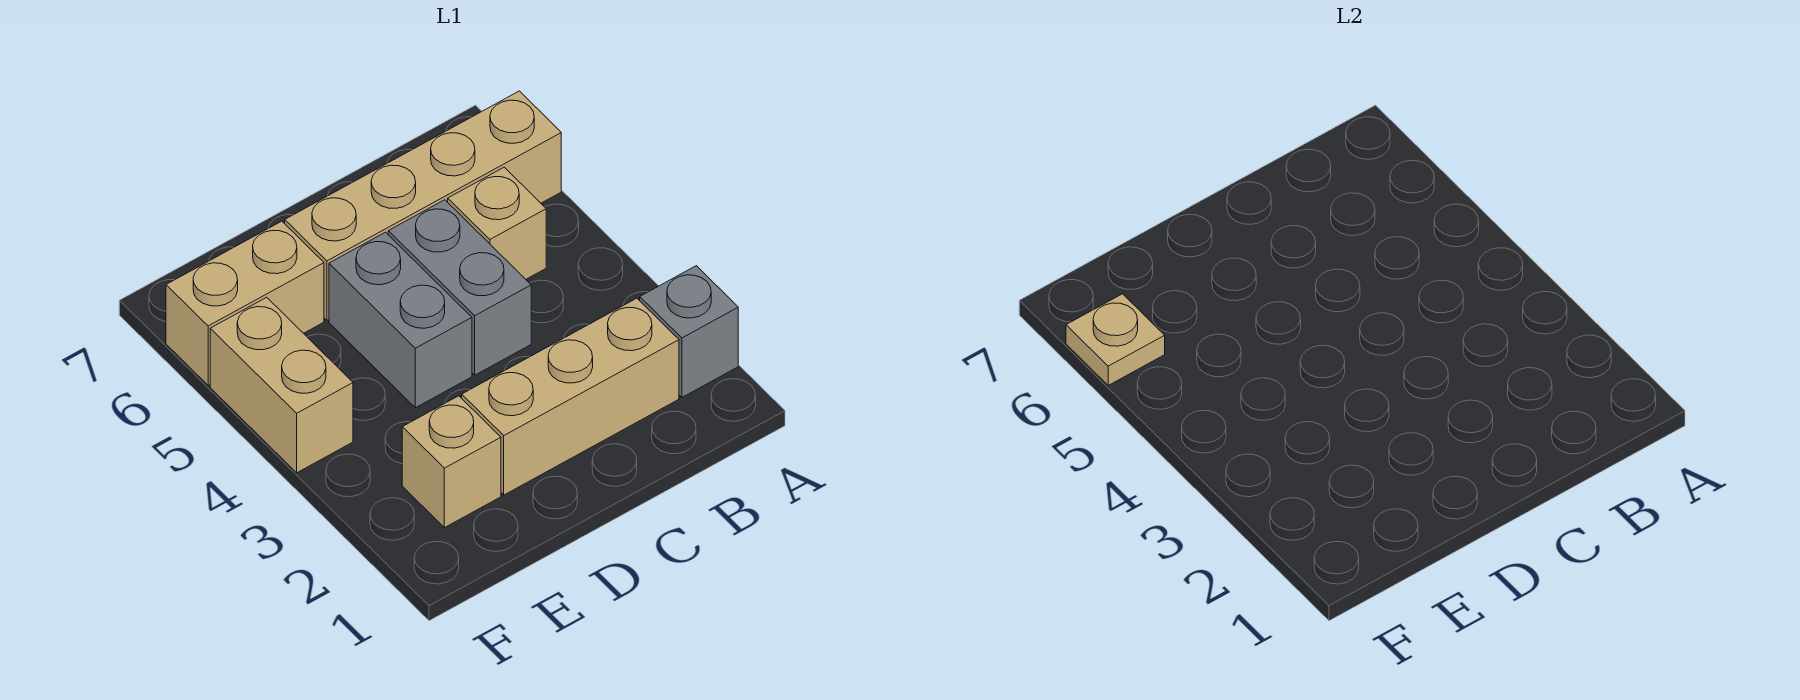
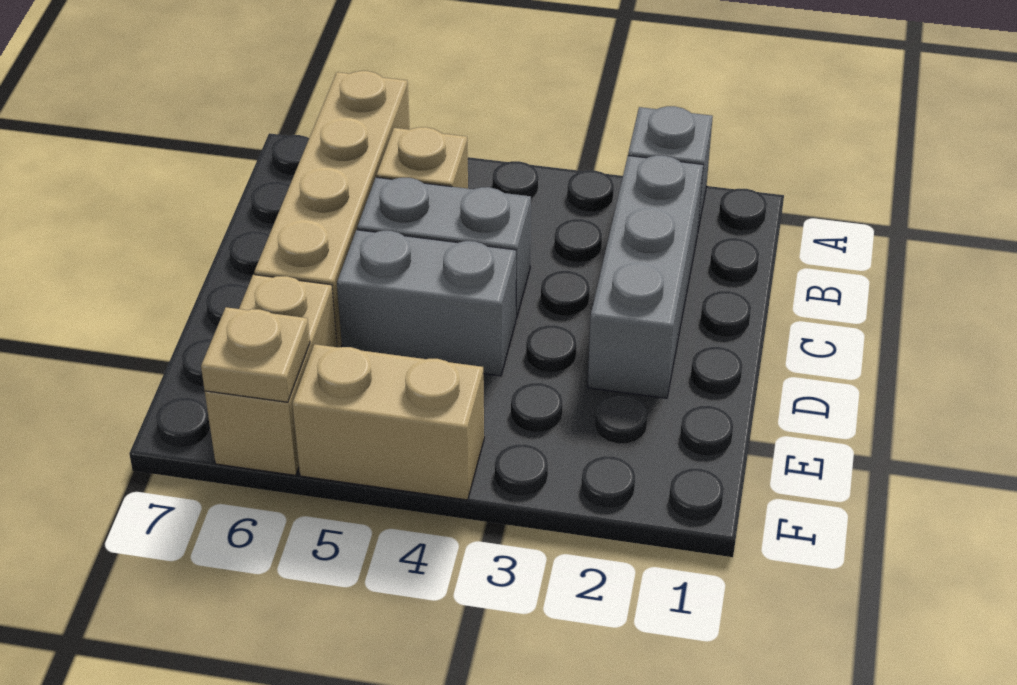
tan 1x3 brick [462,298,679,495] -> grey 1x3 brick [588,155,703,398]
tan 1x1 brick [402,396,501,528] -> none

